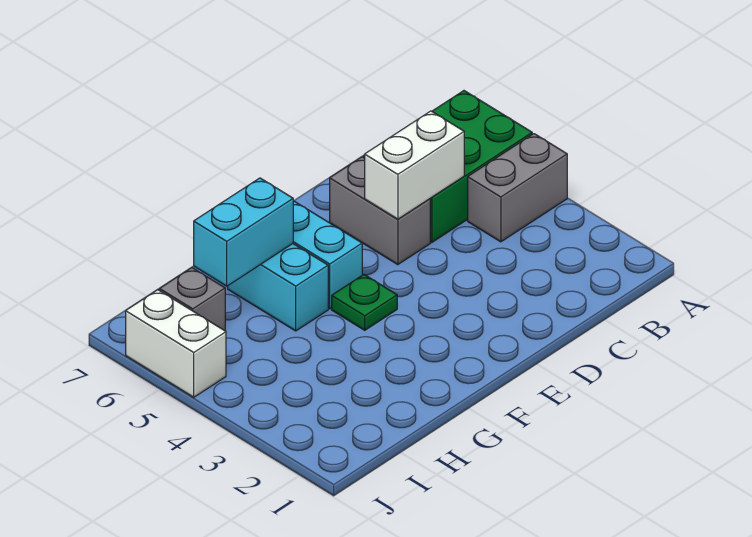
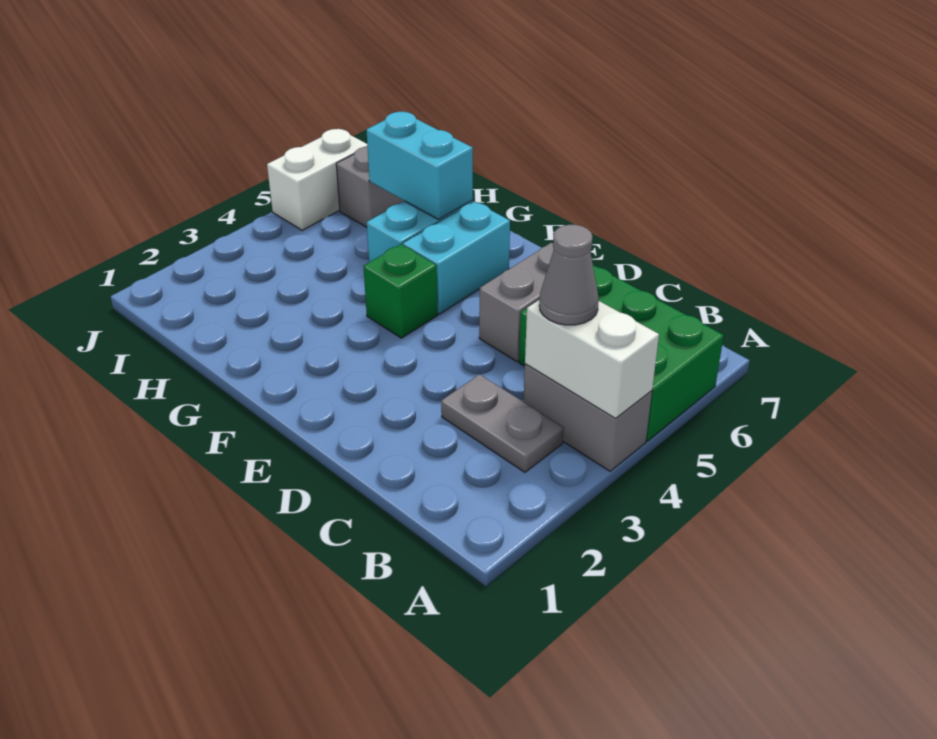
none -> grey 1x2 plate [441,374,564,472]
none -> grey 1x1 cone [539,225,599,325]
white 1x2 brick [365,111,464,219] -> white 1x2 brick moved to [525,300,659,419]
green 1x1 plate [332,275,397,330] -> green 1x1 brick [364,244,438,338]

